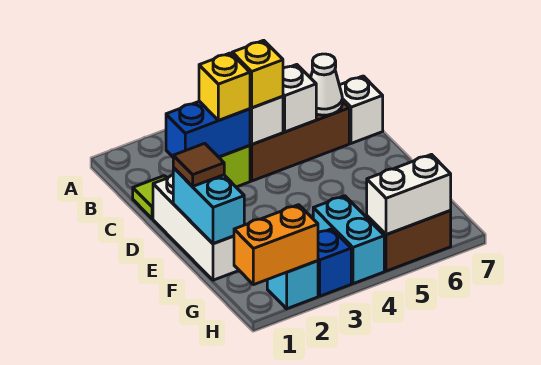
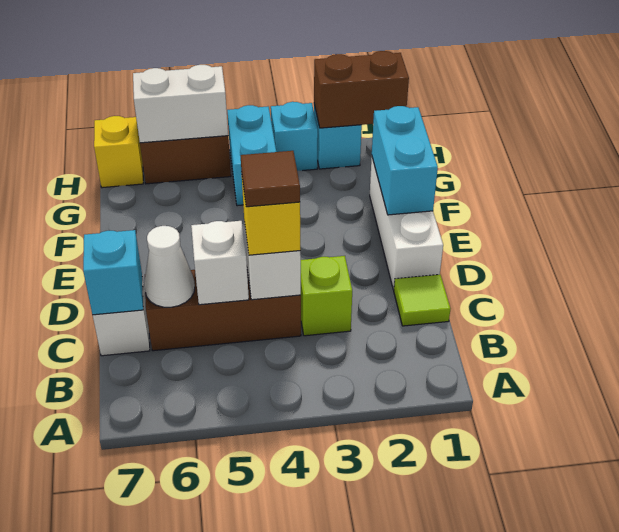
blue 1x2 brick [166,101,250,157] -> none
yellow 1x1 brick [199,53,250,120] -> yellow 1x1 brick moved to [94,116,143,188]
none -> cyan 1x1 brick [83,230,143,315]
brown 1x1 tile [173,143,224,187] -> brown 1x1 tile moved to [241,151,300,207]
orange 1x2 brick [234,205,318,285] -> brown 1x2 brick [314,51,409,128]
blue 1x1 brick [318,229,351,296] -> cyan 1x1 brick [271,102,318,171]

